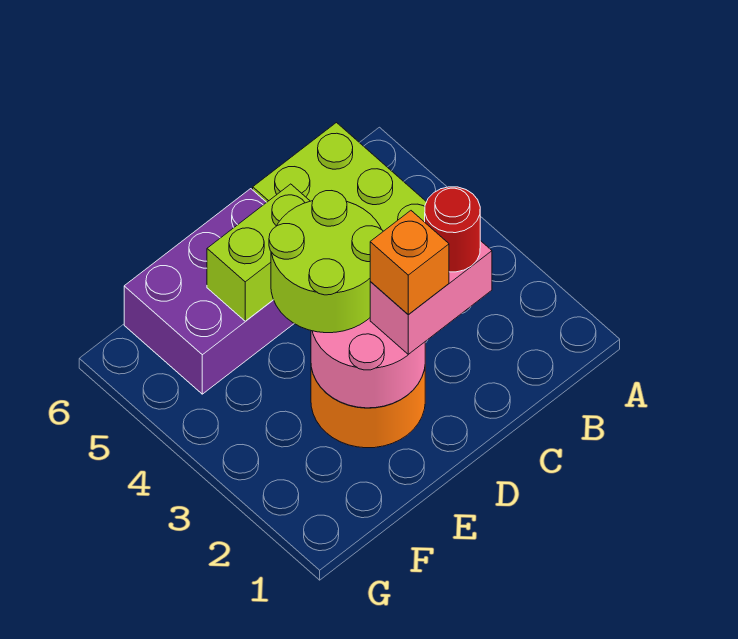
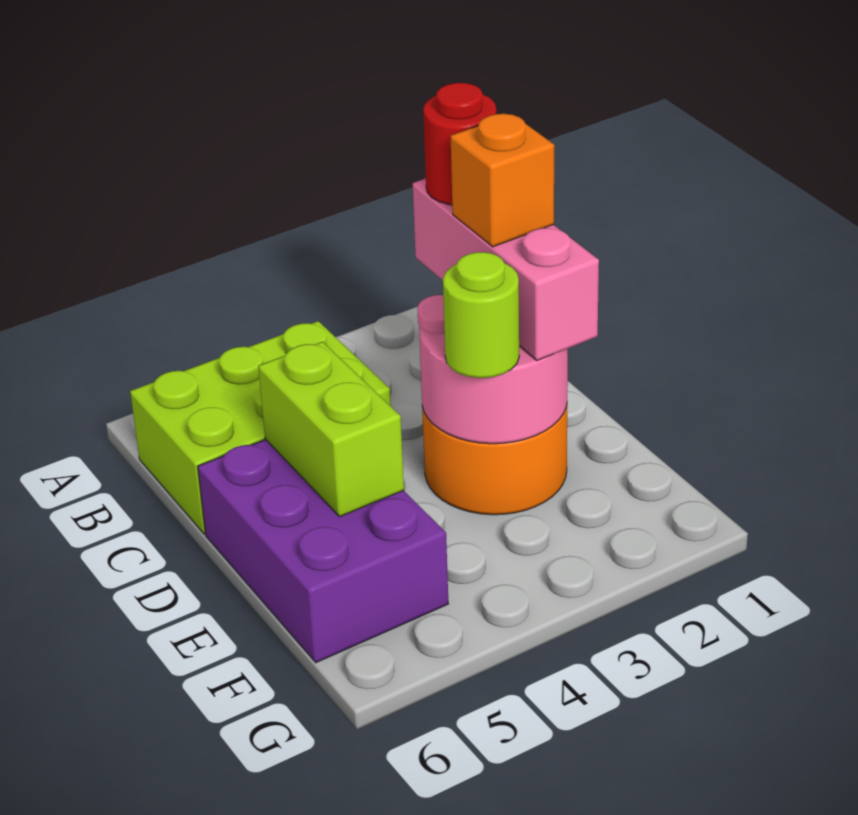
pink 1x2 brick [370,241,492,354] -> pink 1x3 brick [413,178,599,361]
lime 2x2 round brick [269,191,383,333] -> lime 1x1 round brick [443,252,519,378]

